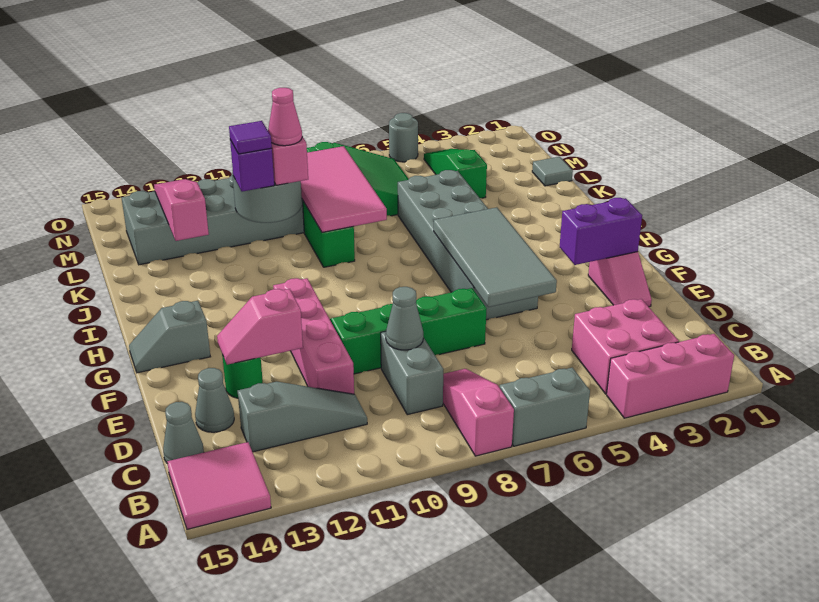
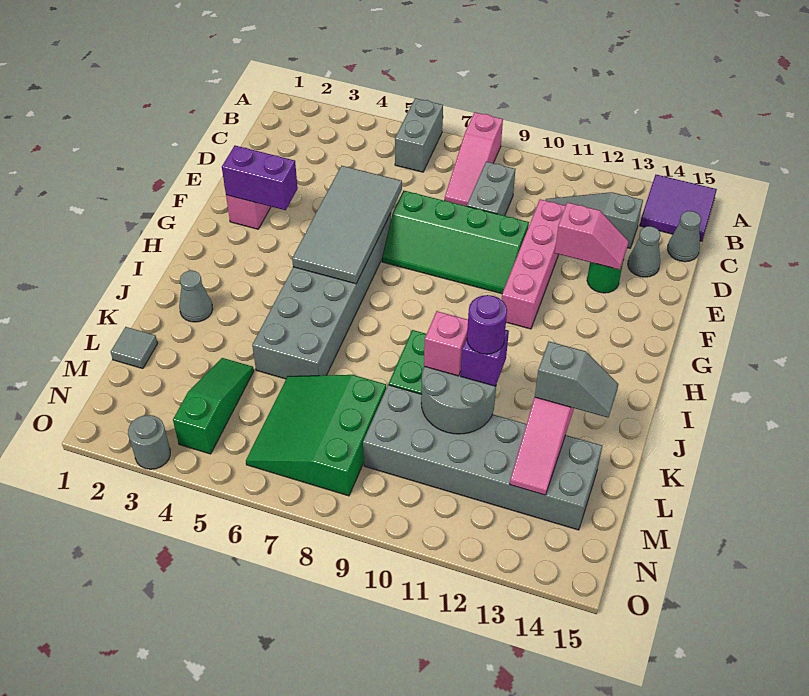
pink 1x3 brick [607,334,734,418] -> none
grey 1x2 brick [500,368,590,446] -> grey 1x2 brick turned to [395,98,443,172]
pink 2x2 tile [167,442,271,529] -> purple 2x2 tile [640,175,717,241]
pink 2x2 brick [572,299,679,394] -> none
grey 1x1 cone [386,287,423,350] -> grey 1x1 cone moved to [179,271,213,322]
grey 1x2 slope [129,301,210,373] -> grey 1x2 slope moved to [535,342,618,417]
pink 2x4 tile [301,146,387,232] -> none
pink 1x1 cone [268,88,302,146] -> none
purple 1x1 tile [229,121,272,154] -> purple 1x1 round brick [467,295,507,354]
green 1x3 slope [424,149,487,198] -> green 1x3 slope turned to [173,358,254,454]
grey 1x1 round brick [389,113,418,162] -> grey 1x1 round brick moved to [128,415,170,469]

